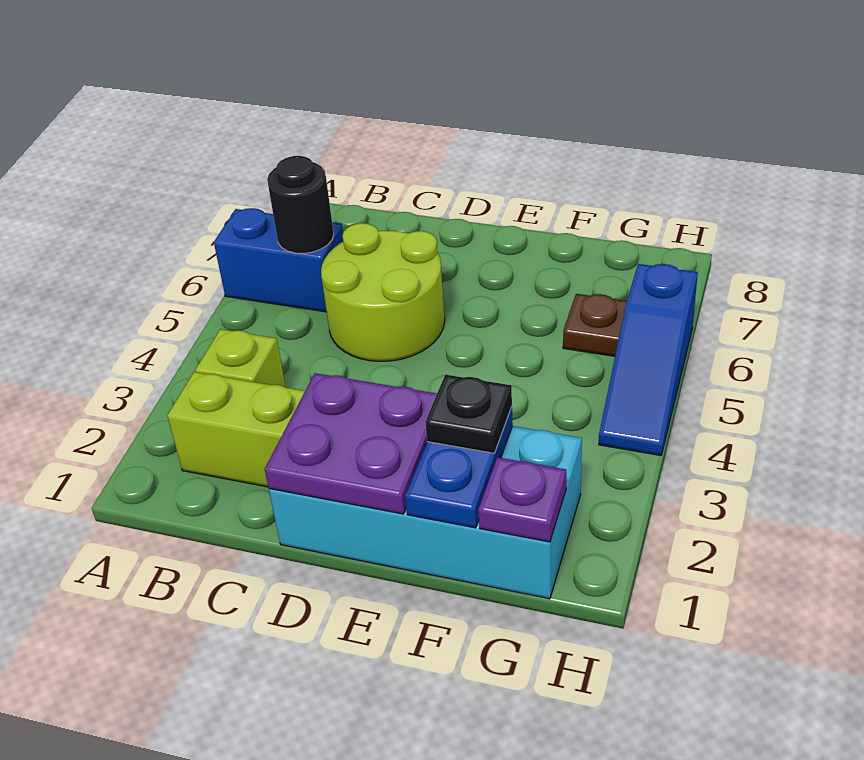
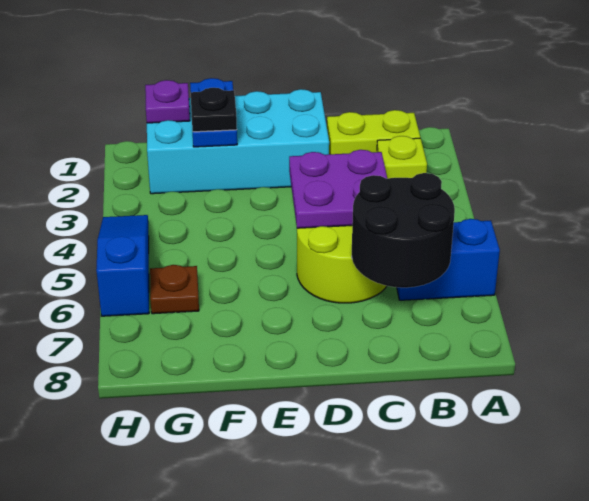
black 1x1 round brick [267,156,334,253] -> black 2x2 round brick [352,173,455,288]
purple 2x2 plate [265,373,437,514] -> purple 2x2 plate moved to [289,150,387,228]

